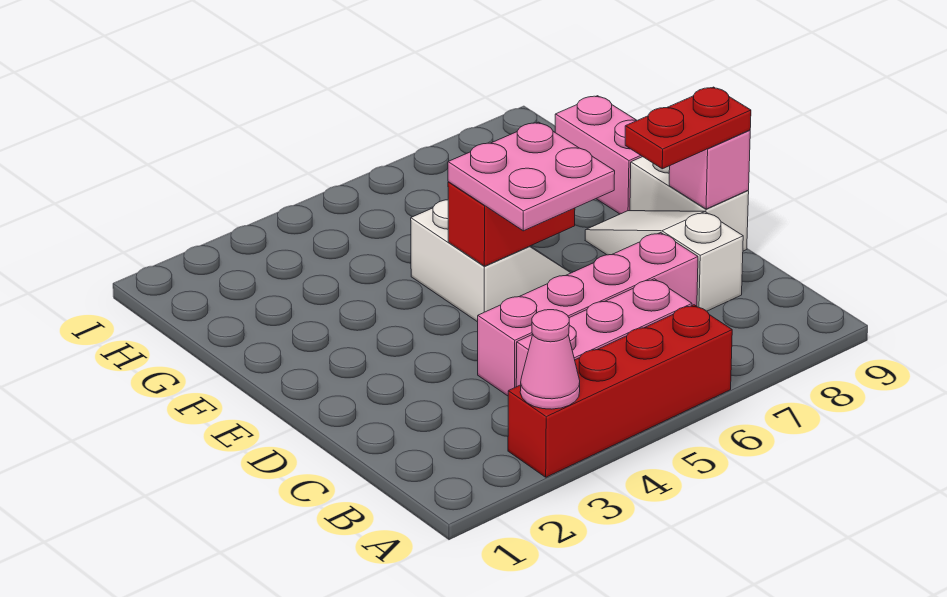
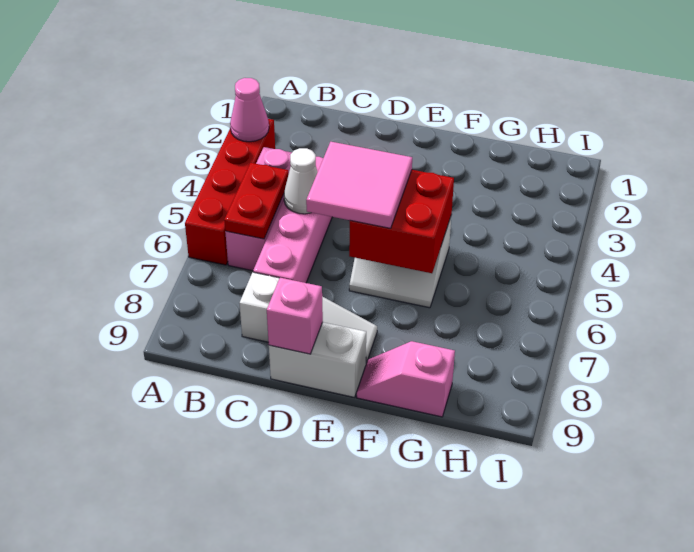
none -> white 1x1 cone [284,148,318,214]
pink 2x2 plate [448,122,615,231] -> pink 2x2 tile [306,142,412,228]
red 1x2 plate [625,87,751,169] -> red 1x2 plate moved to [224,163,289,239]
red 1x2 brick [448,182,575,266] -> red 2x2 brick [349,170,454,273]
pink 1x2 brick [555,96,642,214] -> pink 1x2 slope [357,341,455,417]

